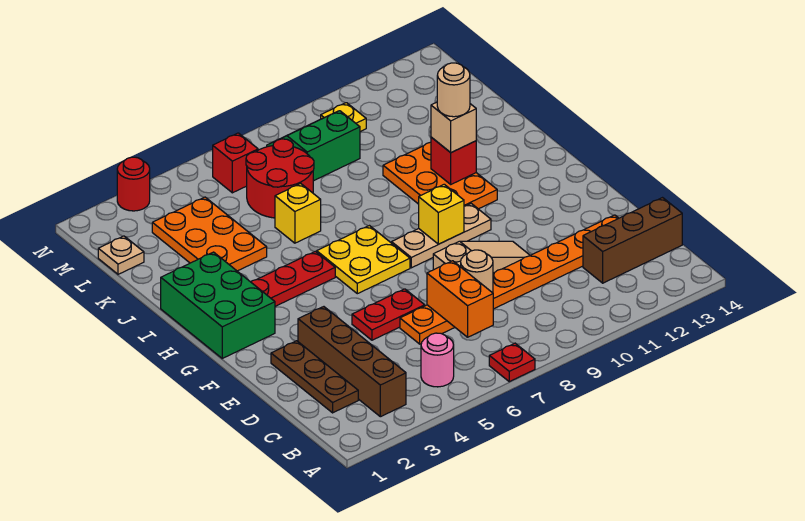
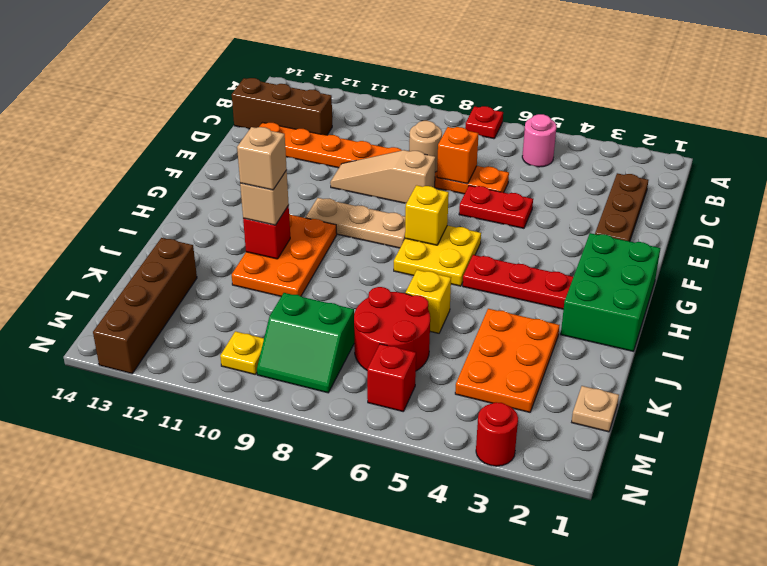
brown 1x4 brick [298,307,406,417] -> brown 1x4 brick moved to [93,238,197,374]
orange 1x2 brick [427,261,493,337] -> orange 1x1 brick [437,127,479,184]
yellow 1x1 brick [419,184,464,244] -> yellow 1x1 brick moved to [405,185,449,245]
tan 1x1 round brick [437,63,470,117] -> tan 1x1 brick [237,127,287,190]

